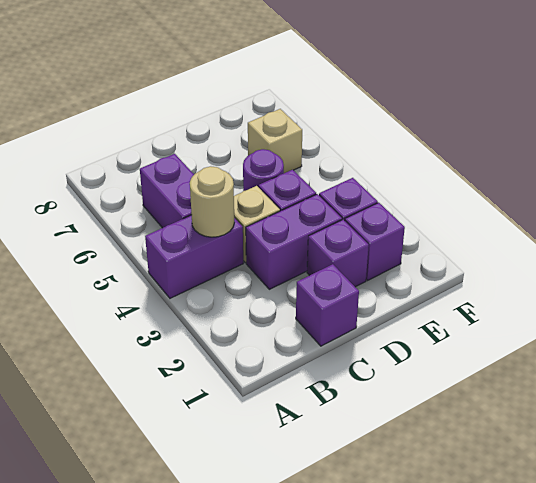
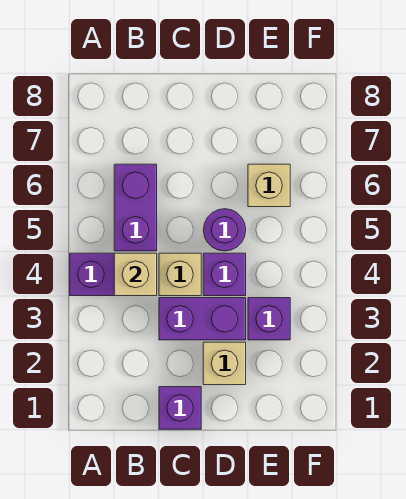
tan 1x1 round brick [190,166,234,237] -> tan 1x1 brick [114,253,157,296]
purple 1x1 brick [307,220,369,287] -> tan 1x1 brick [203,342,246,385]
purple 1x1 brick [345,203,405,280] -> none

